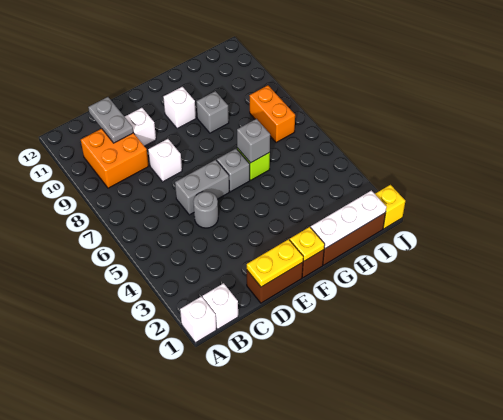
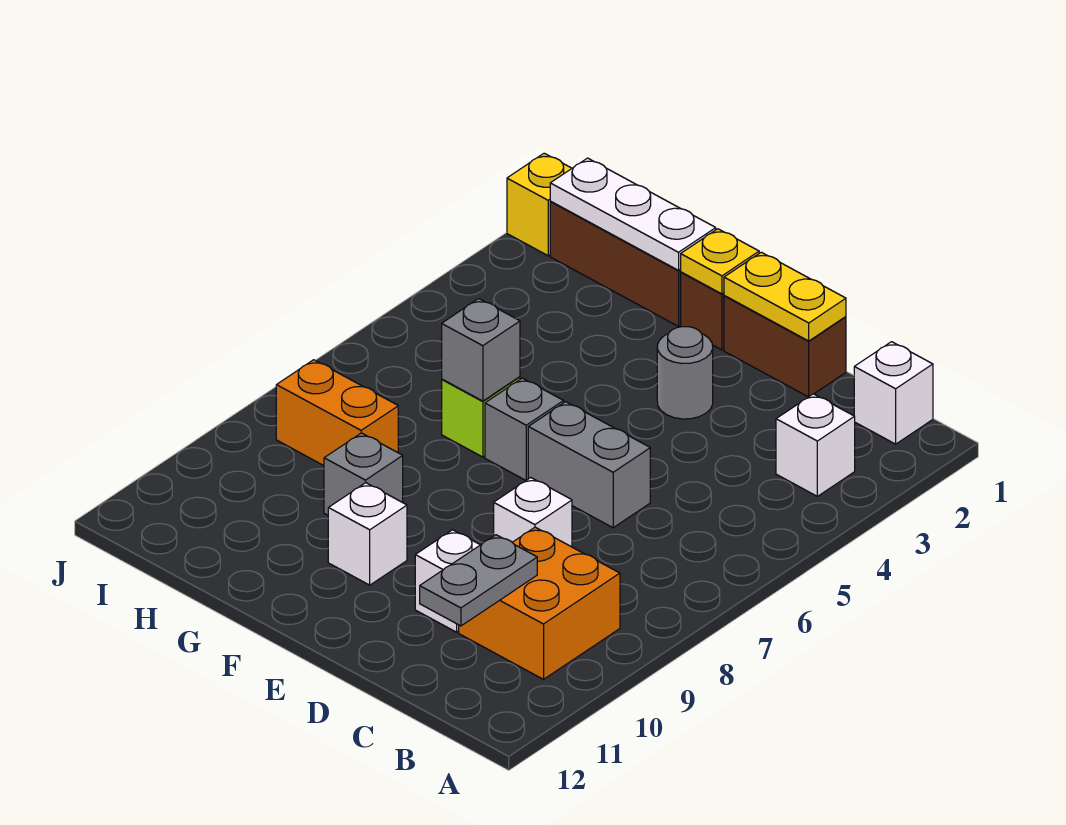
white 1x1 brick [180,296,216,343] -> white 1x1 brick moved to [776,394,855,496]
grey 1x1 round brick [193,191,218,228] -> grey 1x1 round brick moved to [657,327,713,419]
orange 1x2 brick [249,85,295,143] -> orange 1x2 brick turned to [276,360,398,466]

